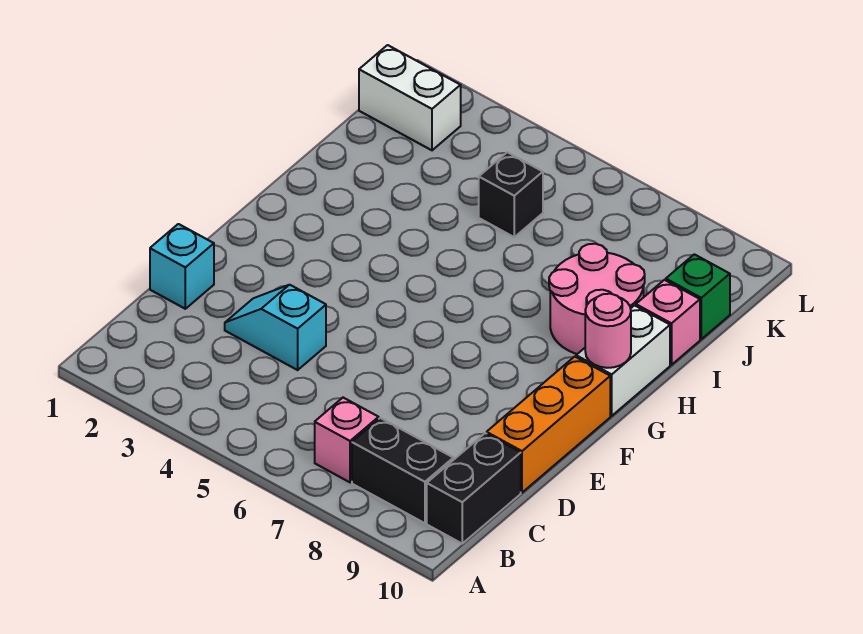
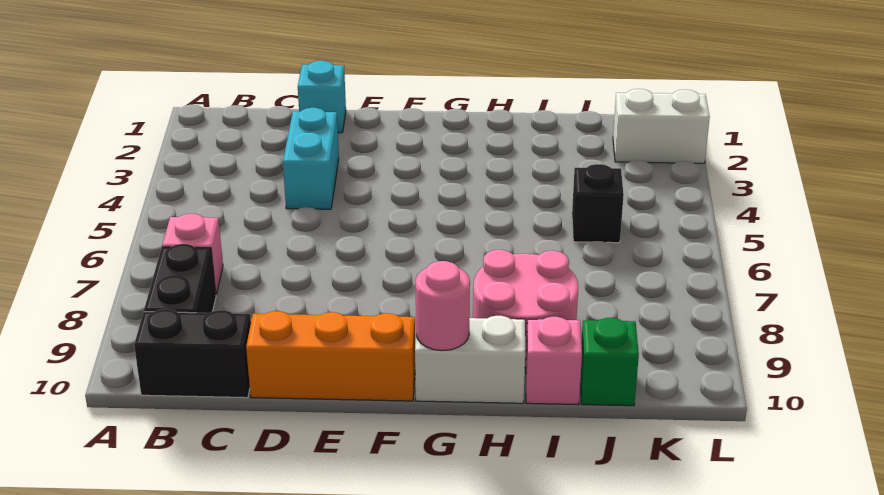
cyan 1x2 slope [225,285,326,370] -> cyan 1x2 brick [283,108,339,209]
white 1x2 brick [359,45,461,150] -> white 1x2 brick turned to [613,89,710,163]

